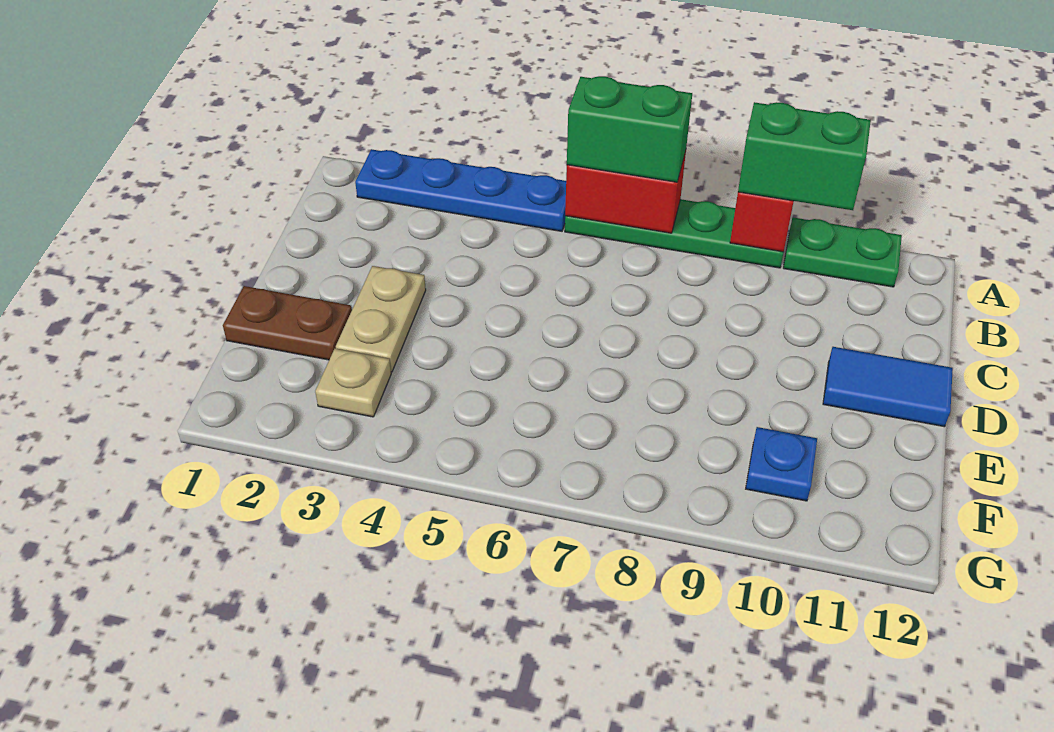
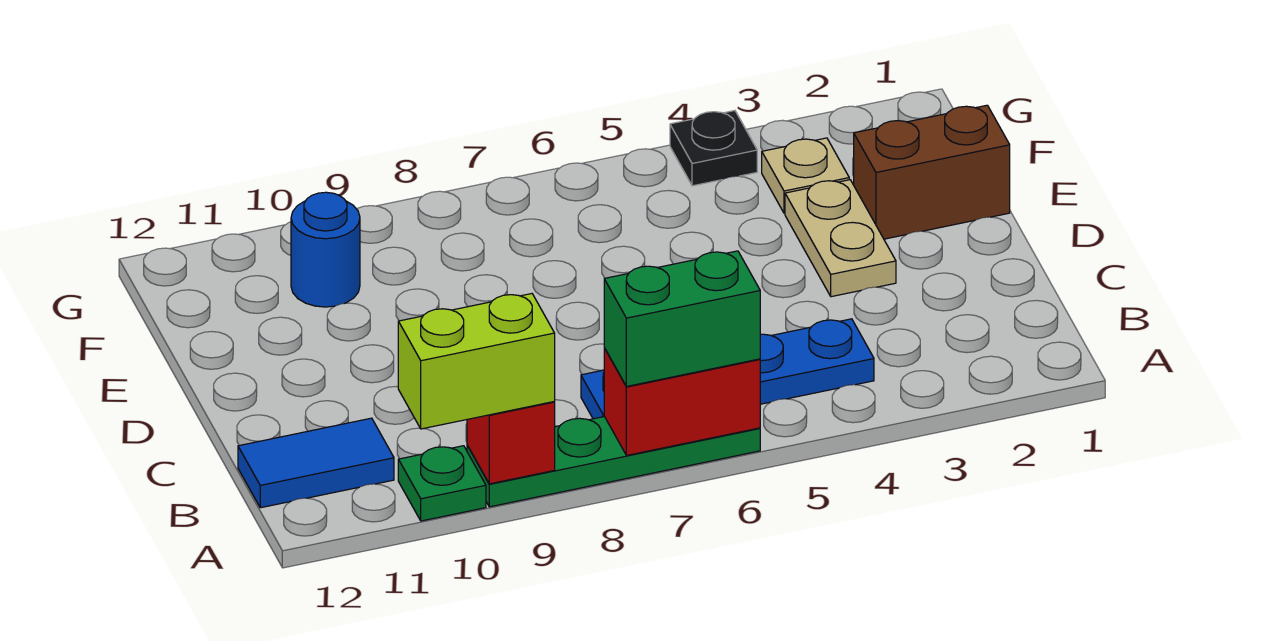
blue 1x4 plate [355,149,566,231] -> blue 1x4 plate moved to [581,319,874,419]
green 1x2 brick [738,102,871,210] -> lime 1x2 brick [398,294,555,429]
green 1x2 plate [783,218,902,287] -> green 1x1 plate [398,446,486,521]
blue 1x2 tile [823,347,953,427] -> blue 1x2 tile moved to [238,418,394,508]
brown 1x2 plate [223,286,352,360] -> brown 1x2 brick [854,105,1010,239]
blue 1x1 plate [746,427,817,501] -> blue 1x1 round brick [291,192,360,307]
none -> black 1x1 plate [670,111,757,186]

